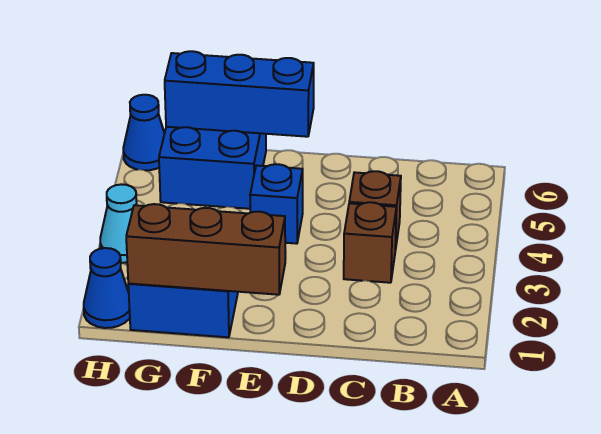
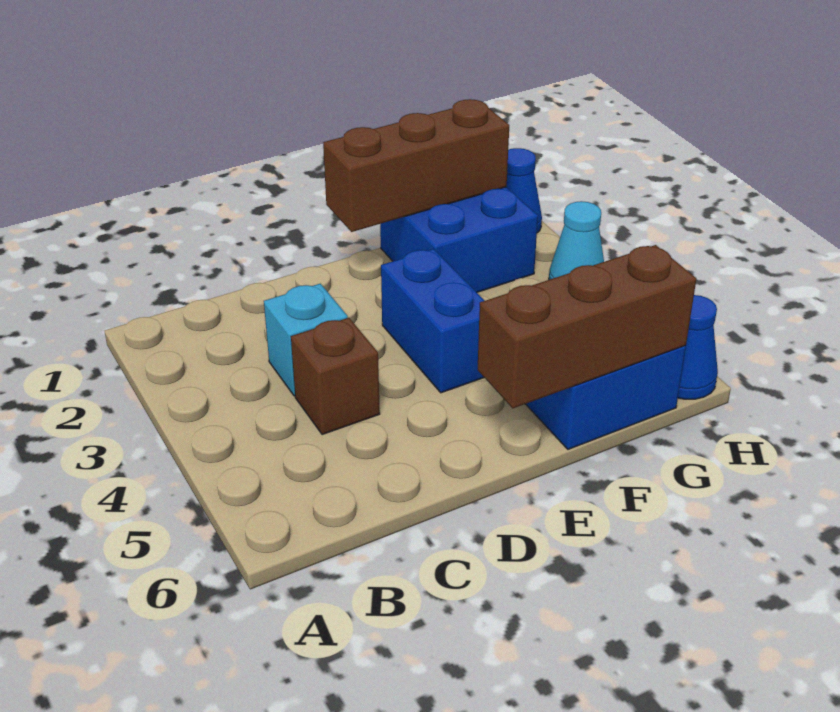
brown 1x1 brick [344,202,396,283] -> cyan 1x1 brick [264,284,348,396]
blue 1x1 brick [250,164,303,244] -> blue 1x2 brick [381,249,485,393]
blue 1x3 brick [165,51,314,137] -> brown 1x3 brick [478,245,696,408]

